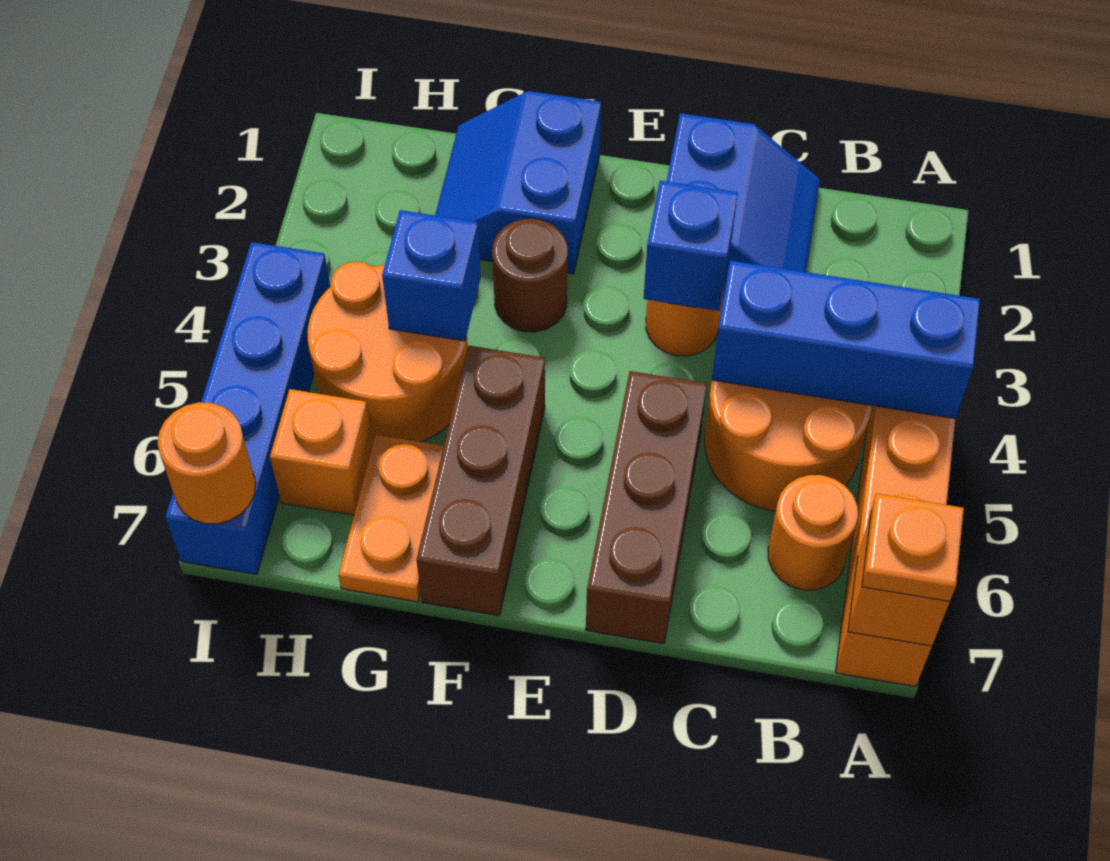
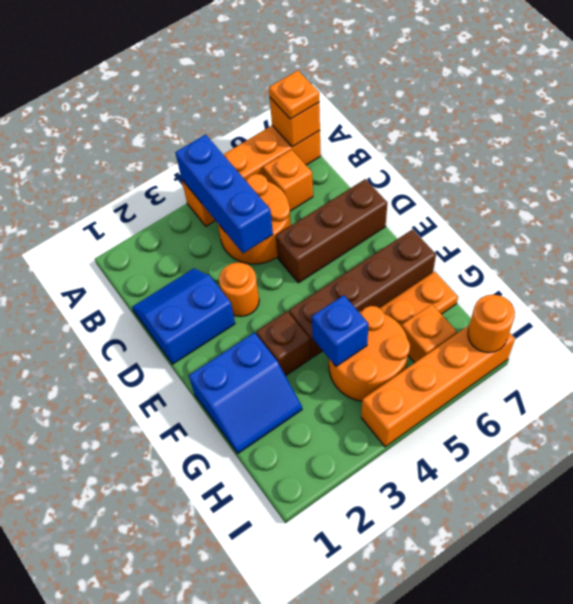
orange 1x1 round brick [768,475,858,590] -> orange 1x1 brick [263,150,313,211]
blue 1x1 brick [644,181,738,311] -> none
brown 1x1 round brick [492,219,567,332] -> brown 1x1 brick [256,311,311,376]
brown 1x3 brick [416,346,545,616] -> brown 1x4 brick [289,230,436,358]
blue 1x4 brick [165,242,330,574] -> orange 1x4 brick [361,326,515,447]

